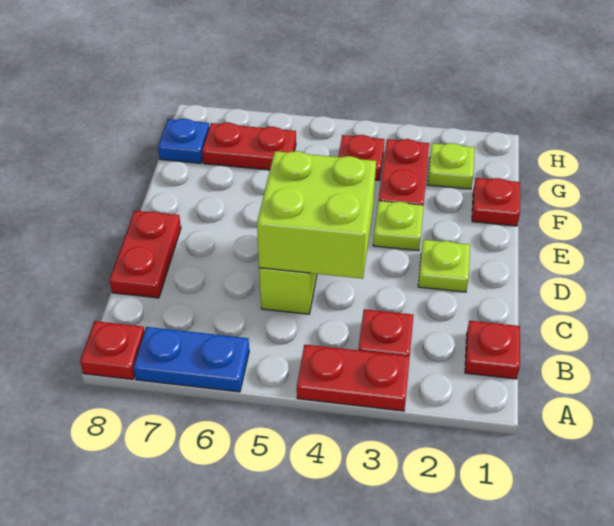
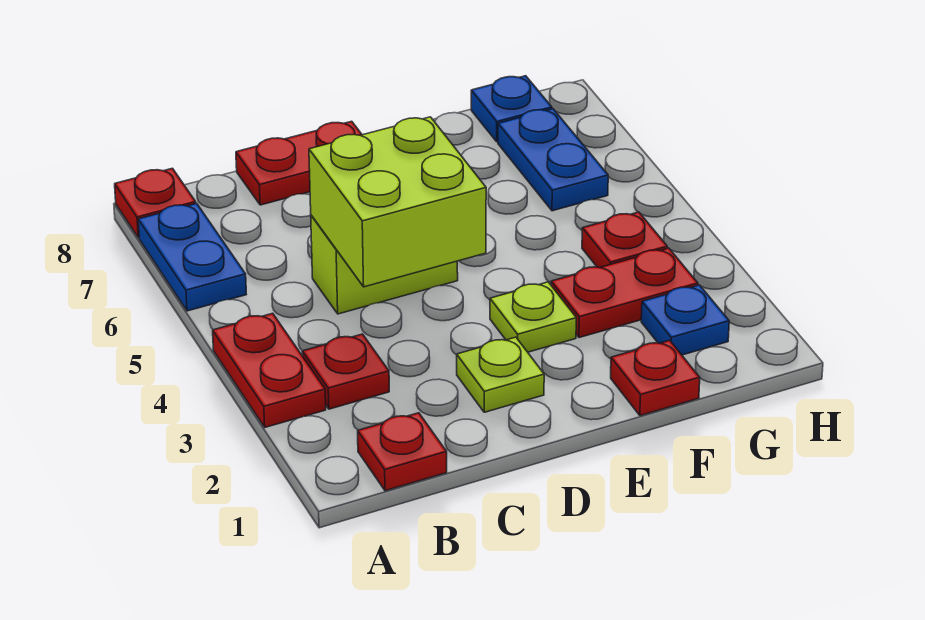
lime 1x1 plate [427,143,475,189] -> blue 1x1 plate [641,285,729,355]
red 1x2 plate [202,123,296,170] -> blue 1x2 plate [498,109,608,211]

